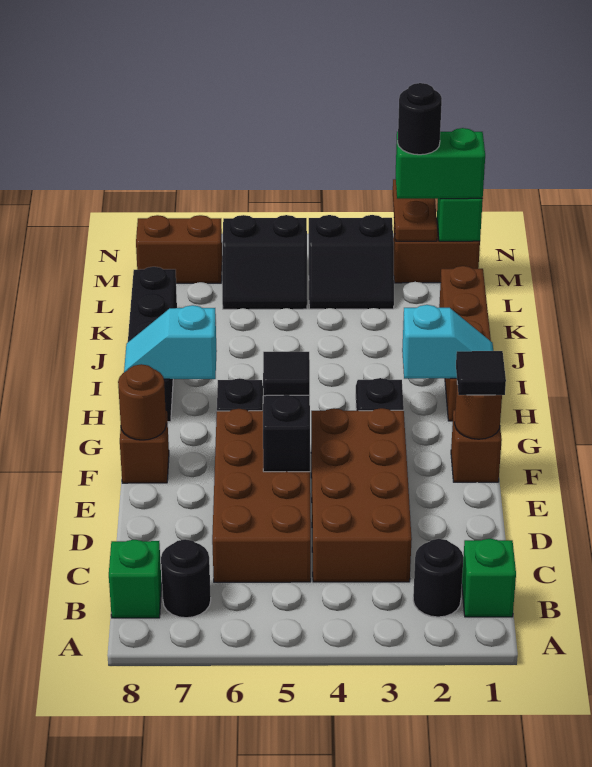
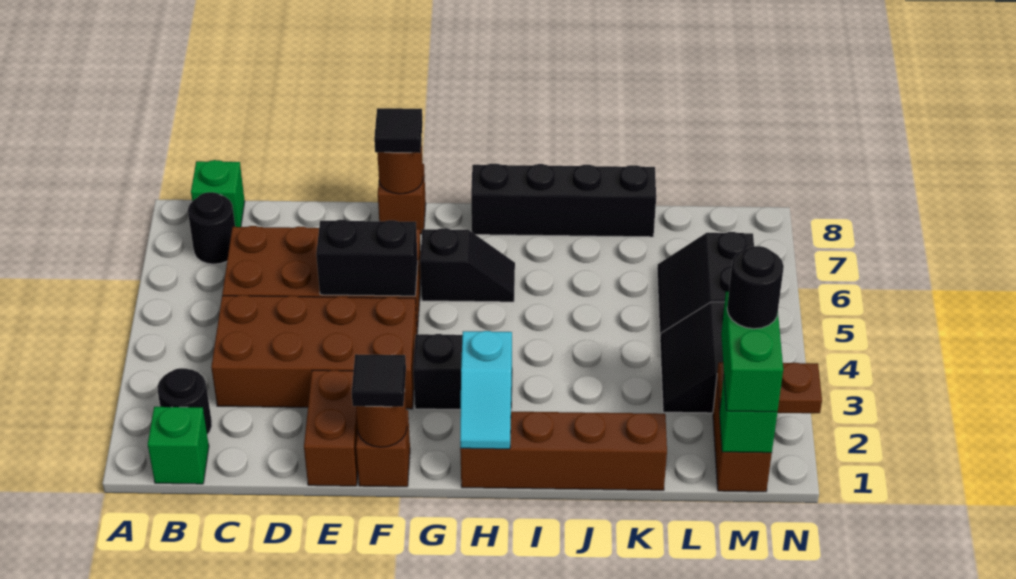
black 1x1 tile [263,352,310,396] -> black 1x1 tile moved to [374,108,423,153]
cyan 1x2 slope [124,305,217,379] -> none
brown 1x2 brick [136,215,222,283] -> brown 1x2 brick moved to [304,370,358,486]

